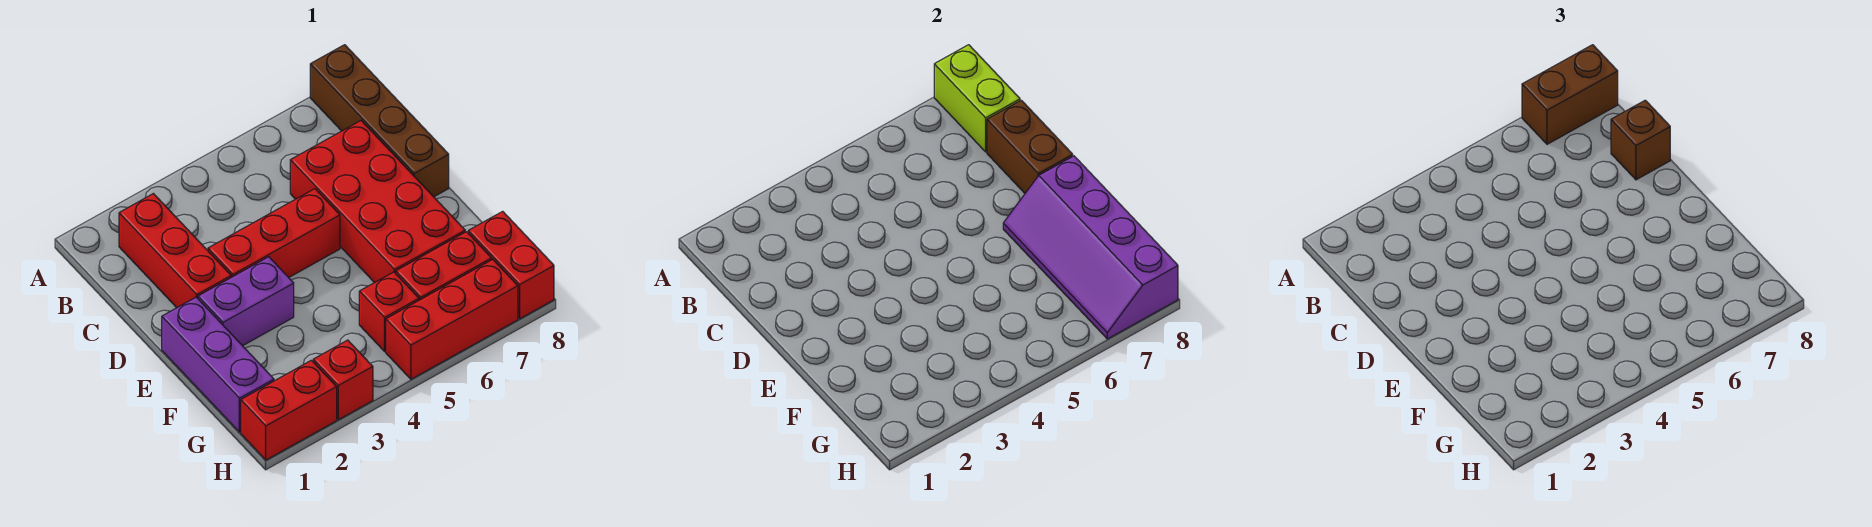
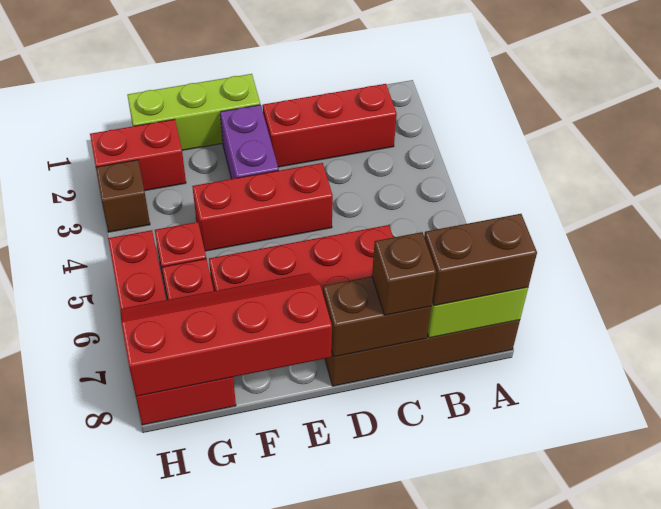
brown 1x2 brick [1522,45,1618,144] -> brown 1x2 brick turned to [424,214,537,306]
red 1x3 brick [208,189,340,277] -> red 1x3 brick turned to [192,163,333,251]
purple 1x3 brick [162,297,274,432] -> lime 1x3 brick [127,74,260,150]
purple 2x4 slope [1003,156,1178,339] -> red 2x4 slope [120,273,332,396]
red 1x2 brick [241,360,337,460] -> red 1x2 brick turned to [90,119,186,191]
red 1x1 brick [313,340,373,420] -> brown 1x1 brick [96,160,150,232]

